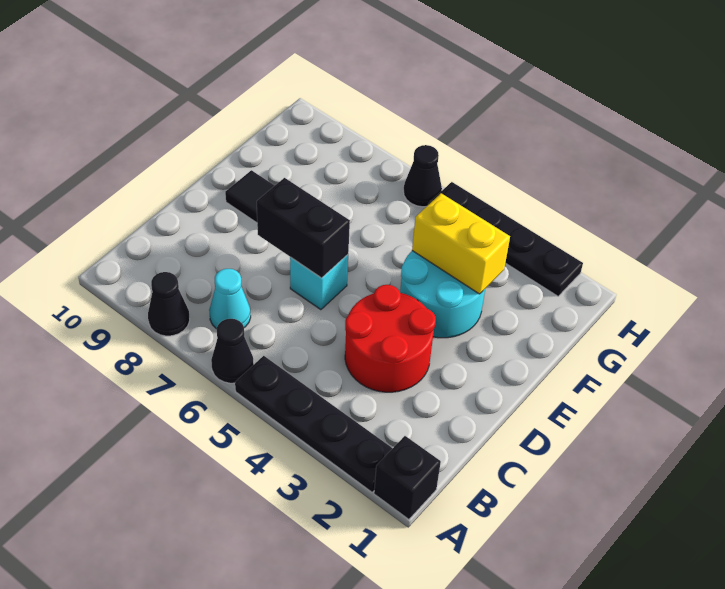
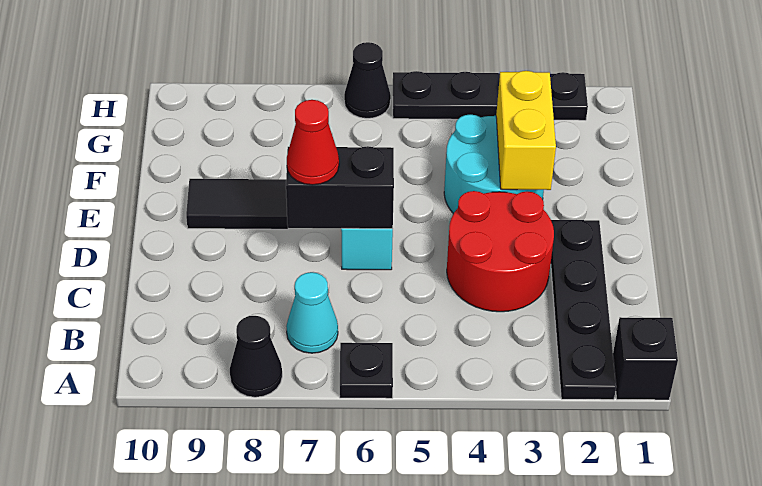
black 1x4 plate [235,356,393,492] -> black 1x4 plate turned to [551,220,616,400]
black 1x1 cone [211,319,254,383] -> black 1x1 plate [340,343,393,398]
none -> red 1x1 cone [287,100,339,185]
yellow 1x2 brick [412,193,510,294] -> yellow 1x2 brick turned to [496,71,556,190]

